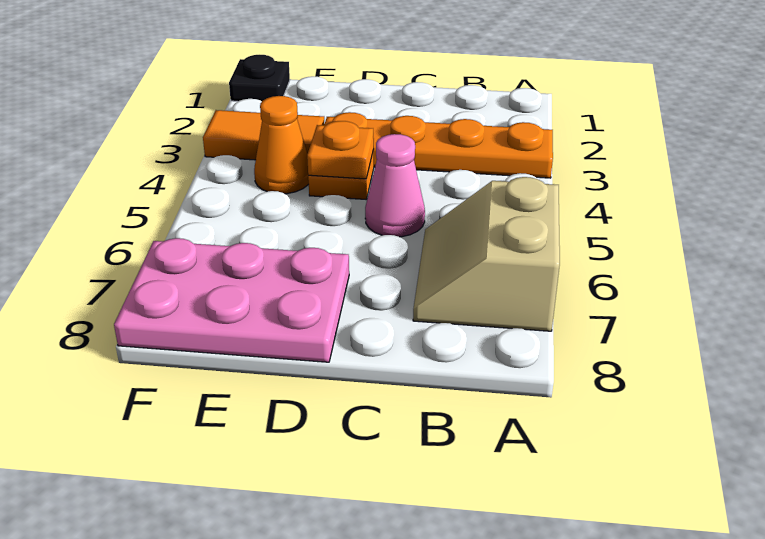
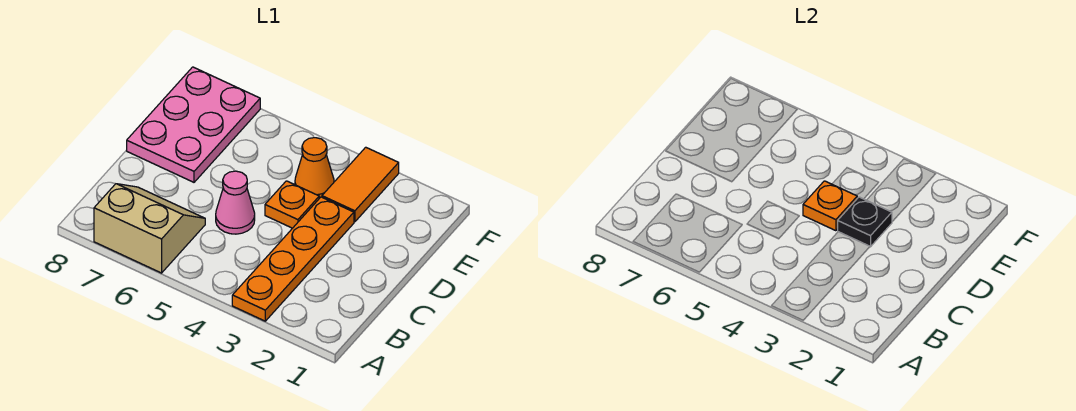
black 1x1 plate [229,55,290,101] -> black 1x1 plate moved to [838,197,892,247]

